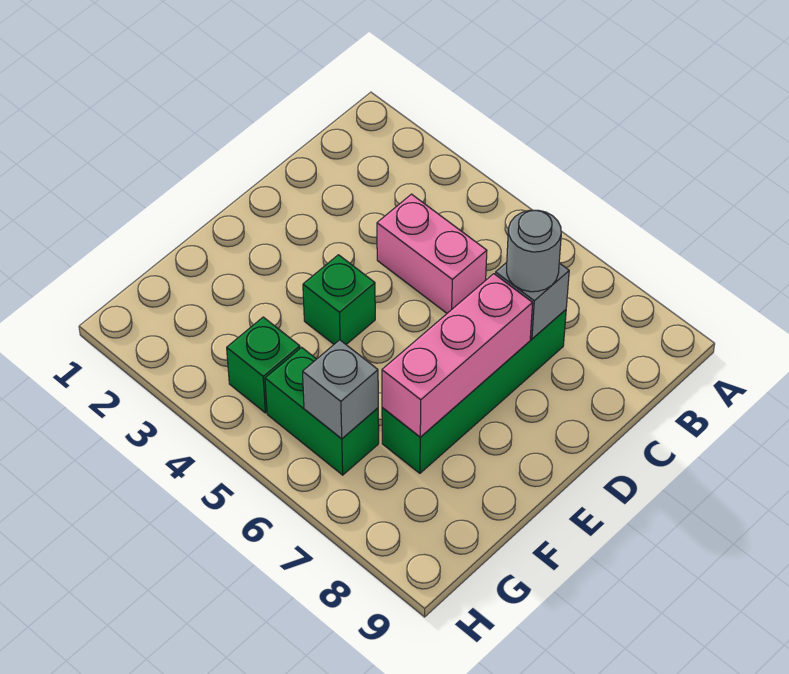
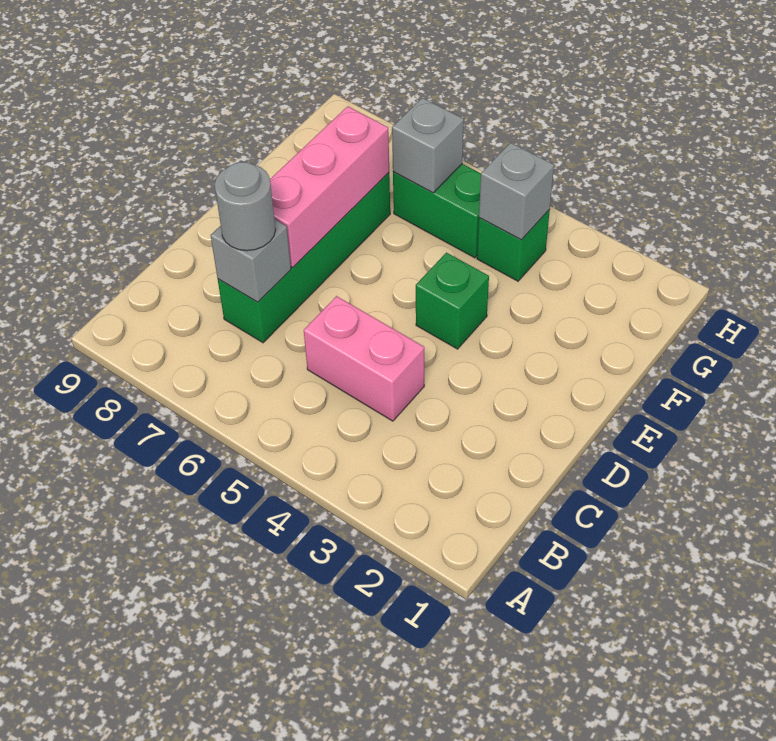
none -> grey 1x1 brick [479,143,554,240]

